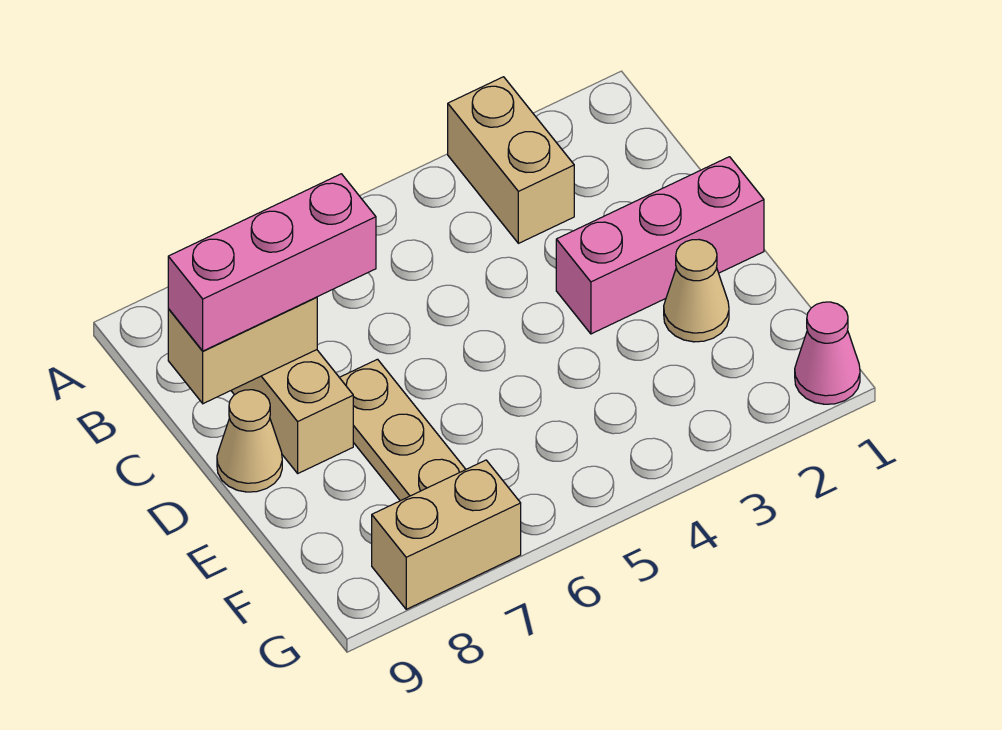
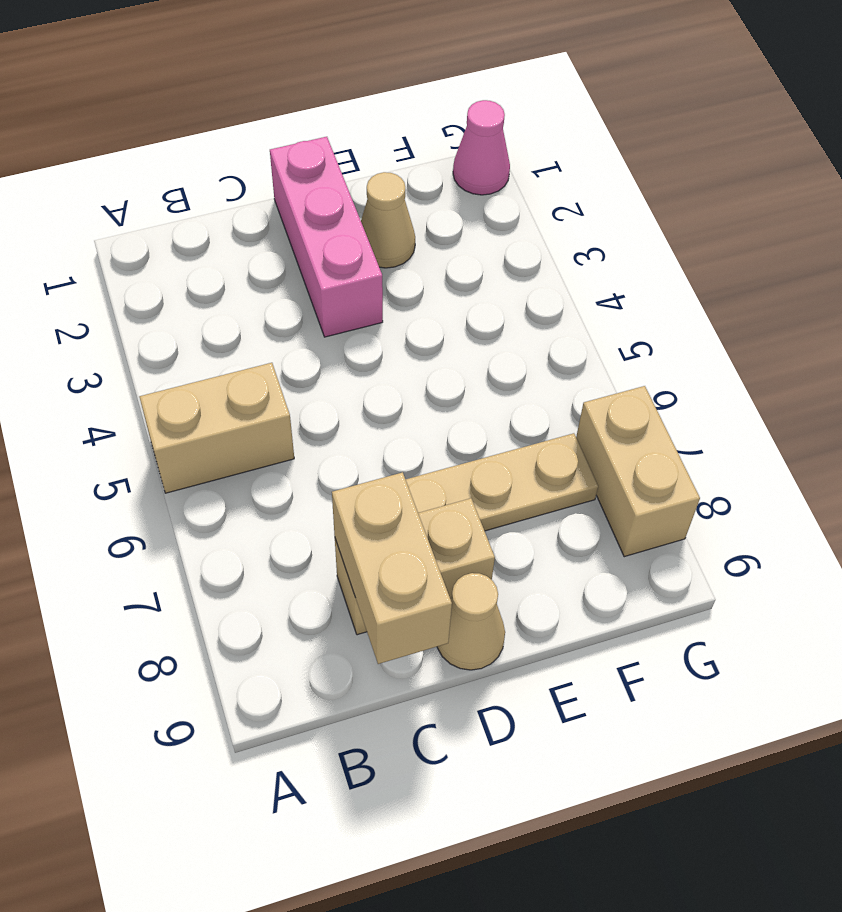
tan 1x2 brick [448,77,574,243] -> tan 1x2 brick moved to [140,363,294,493]
pink 1x3 brick [168,174,376,351] -> none

